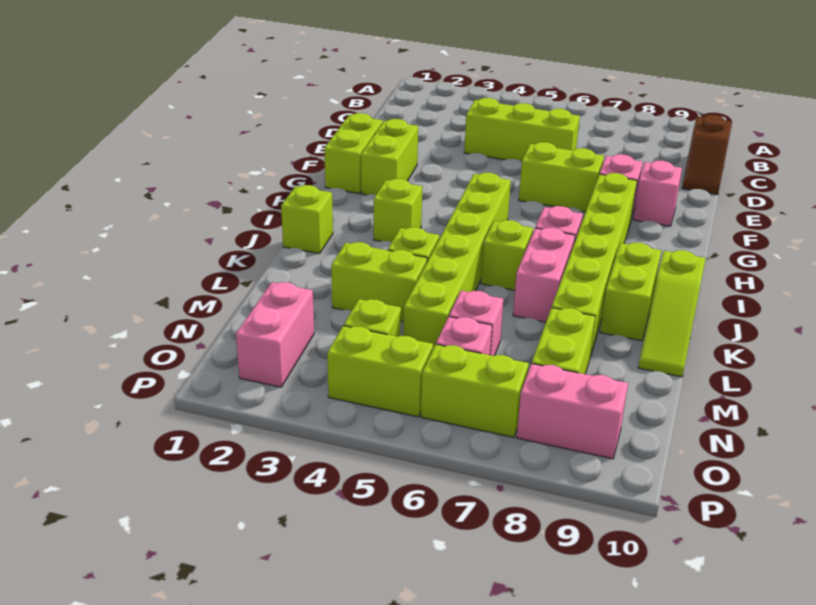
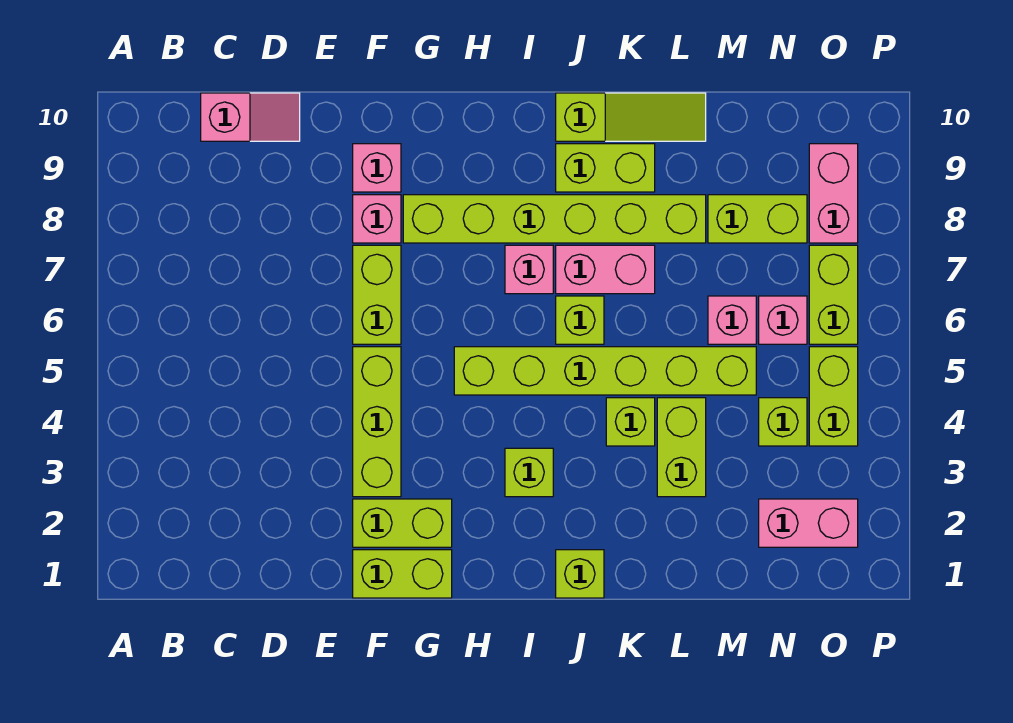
brown 1x2 slope [682,115,732,194] -> pink 1x2 slope [201,93,300,141]
lime 1x3 brick [464,98,580,162] -> lime 1x3 brick moved to [353,347,401,497]

